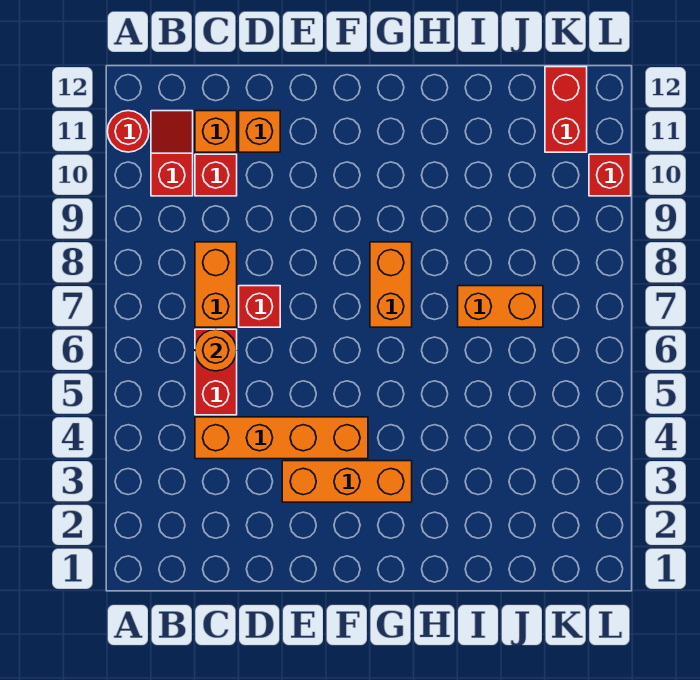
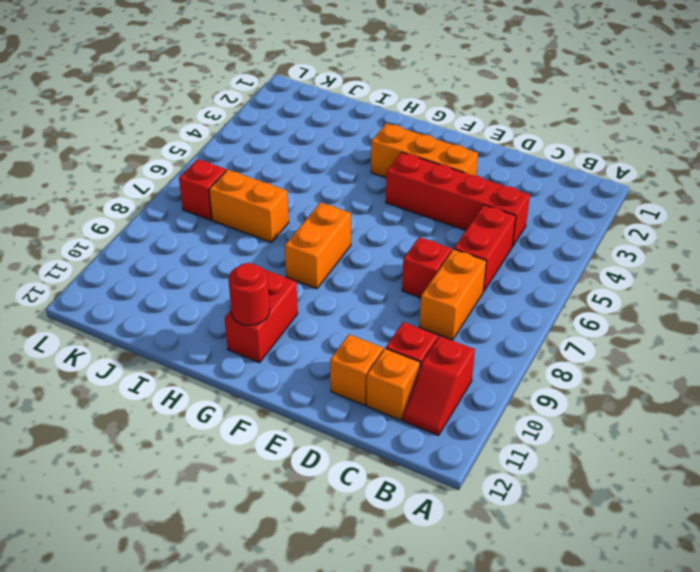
red 1x1 round brick [107,111,149,152] -> red 1x1 round brick moved to [228,263,270,325]
orange 1x4 brick [195,417,368,459] -> red 1x4 brick [386,152,530,246]
orange 1x1 round brick [195,329,237,371] -> none
red 1x2 brick [545,67,587,152] -> red 1x2 brick moved to [225,270,298,363]
red 1x1 brick [589,154,631,196] -> red 1x1 brick moved to [179,159,226,220]

